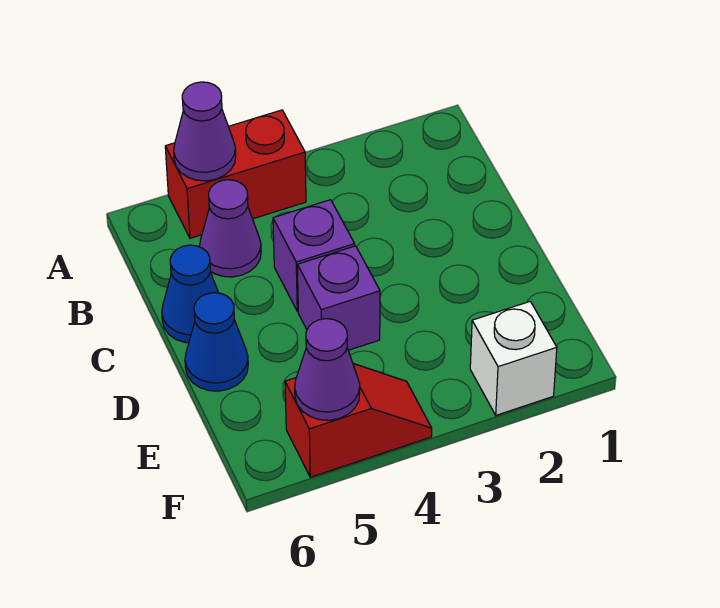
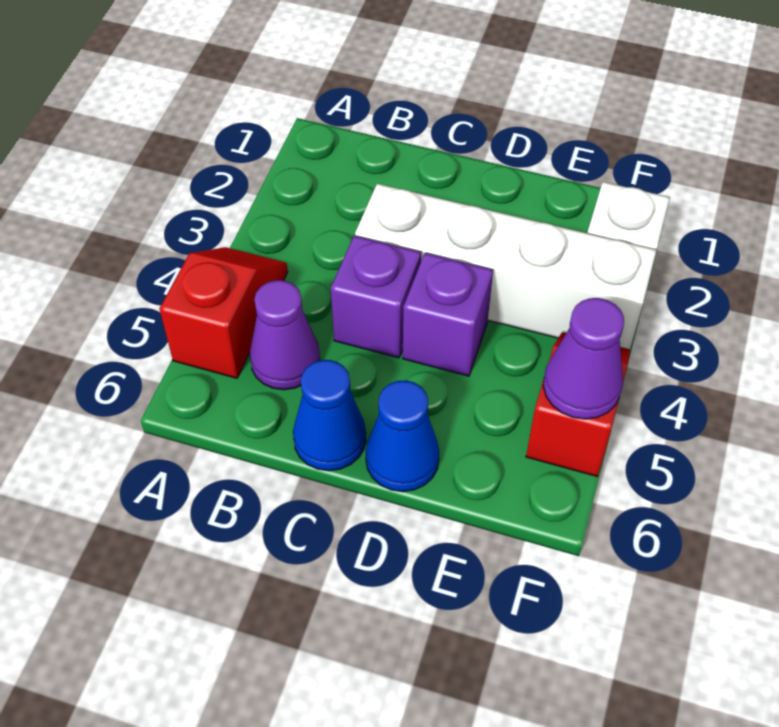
red 1x2 brick [165,110,306,238] -> red 1x2 slope [160,247,288,378]
purple 1x1 cone [174,82,236,181] -> none
none -> white 1x4 brick [355,184,657,349]

